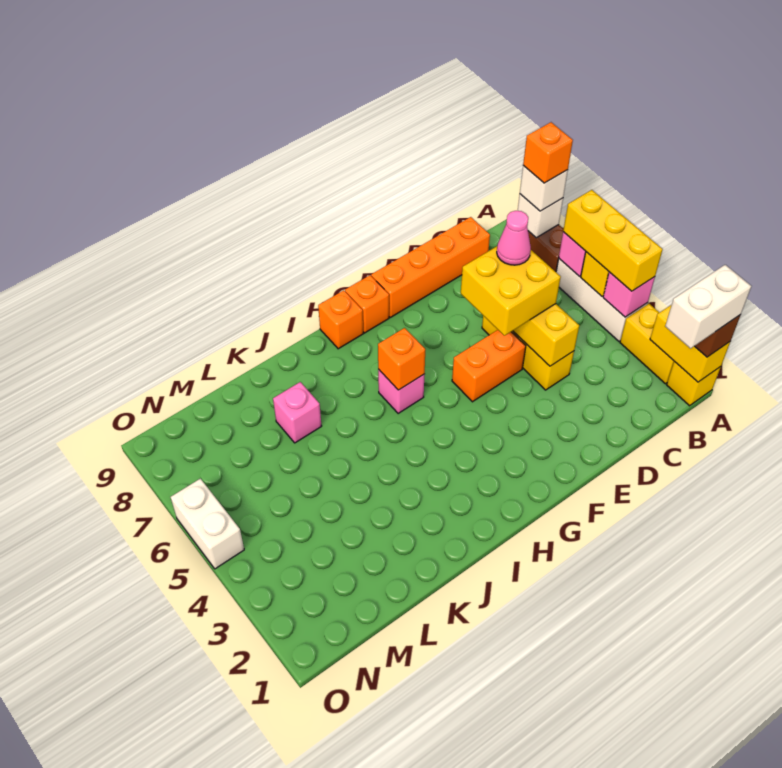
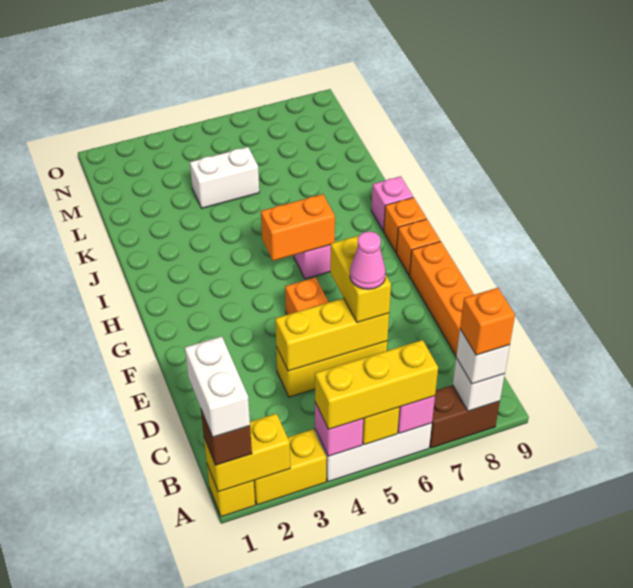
yellow 2x2 brick [461,246,561,336] -> yellow 1x2 brick [330,236,391,323]
orange 1x1 brick [378,328,425,390] -> orange 1x2 brick [261,194,335,261]
pink 1x1 brick [273,382,321,443] -> pink 1x1 brick moved to [372,176,413,231]
white 1x2 brick [171,479,244,569] -> white 1x2 brick moved to [190,147,259,208]

